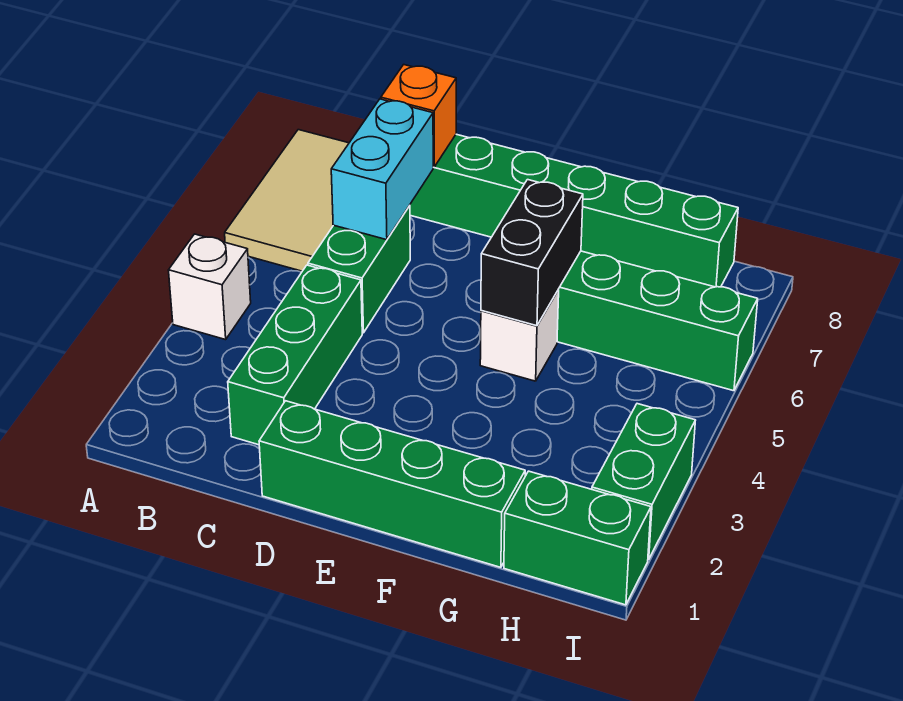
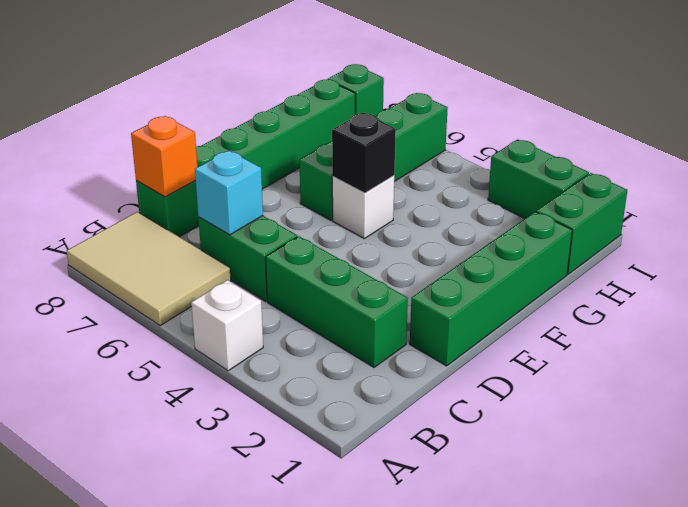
cyan 1x2 brick [331,99,433,240] -> cyan 1x1 brick [195,150,263,235]
black 1x2 brick [481,180,583,326] -> black 1x1 brick [332,113,396,193]
none -> green 1x1 brick [328,64,384,116]

